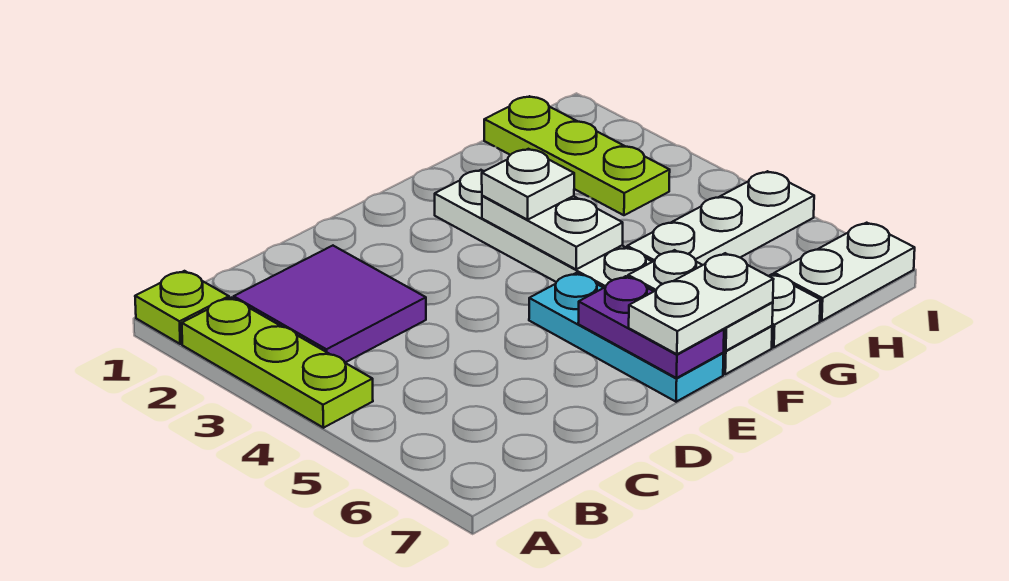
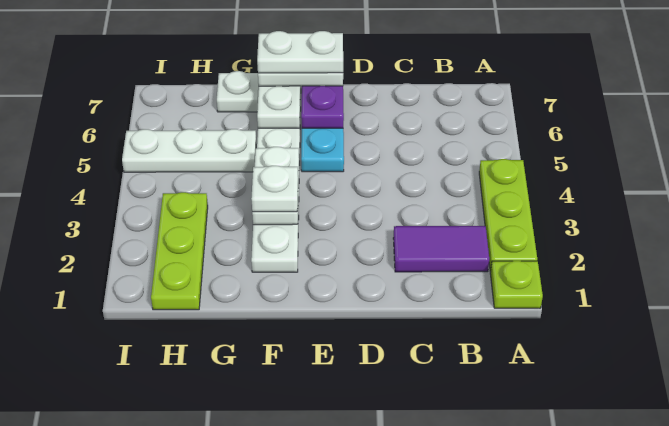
purple 2x2 tile [234,246,426,362] -> purple 1x2 tile [393,226,489,272]
white 1x2 plate [774,223,915,321] -> white 1x2 plate moved to [257,31,343,73]

